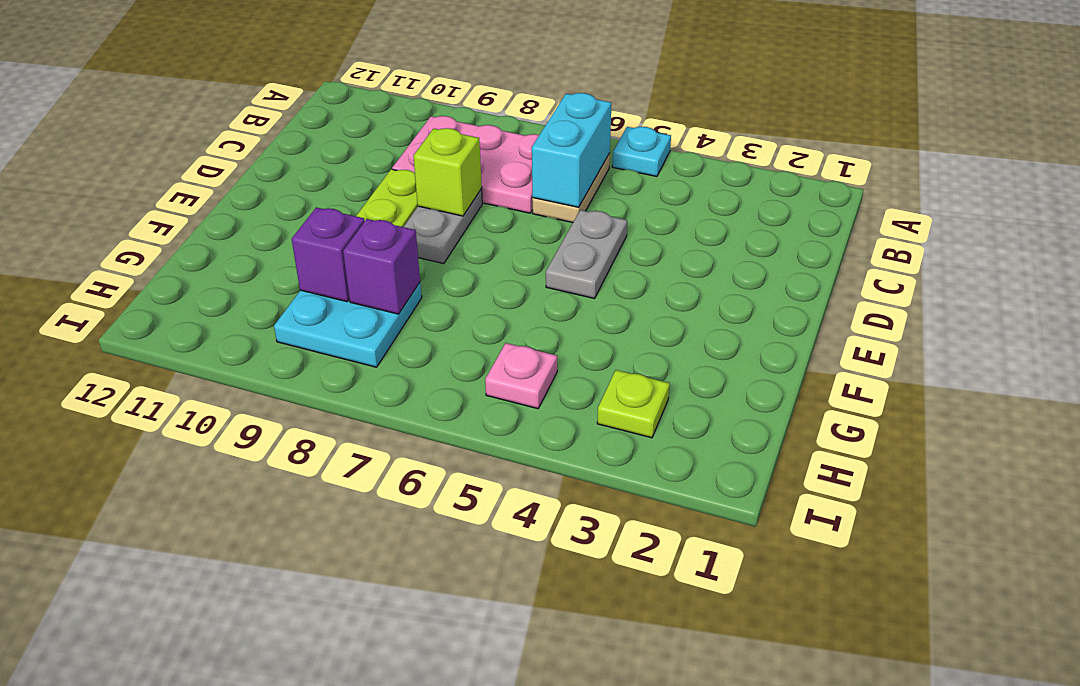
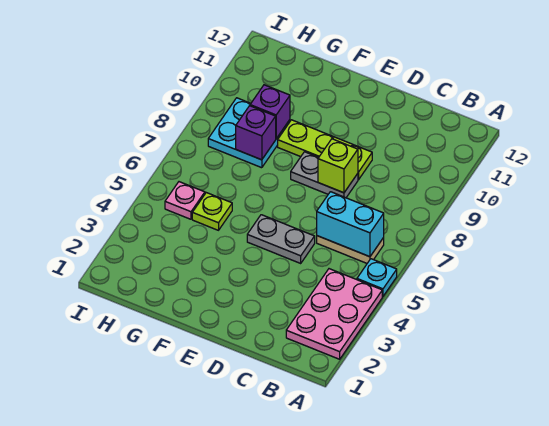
pink 2x3 plate [392,116,539,213] -> pink 2x3 plate moved to [286,269,382,359]
lime 1x1 plate [597,370,670,438] -> lime 1x1 plate moved to [192,193,232,230]

